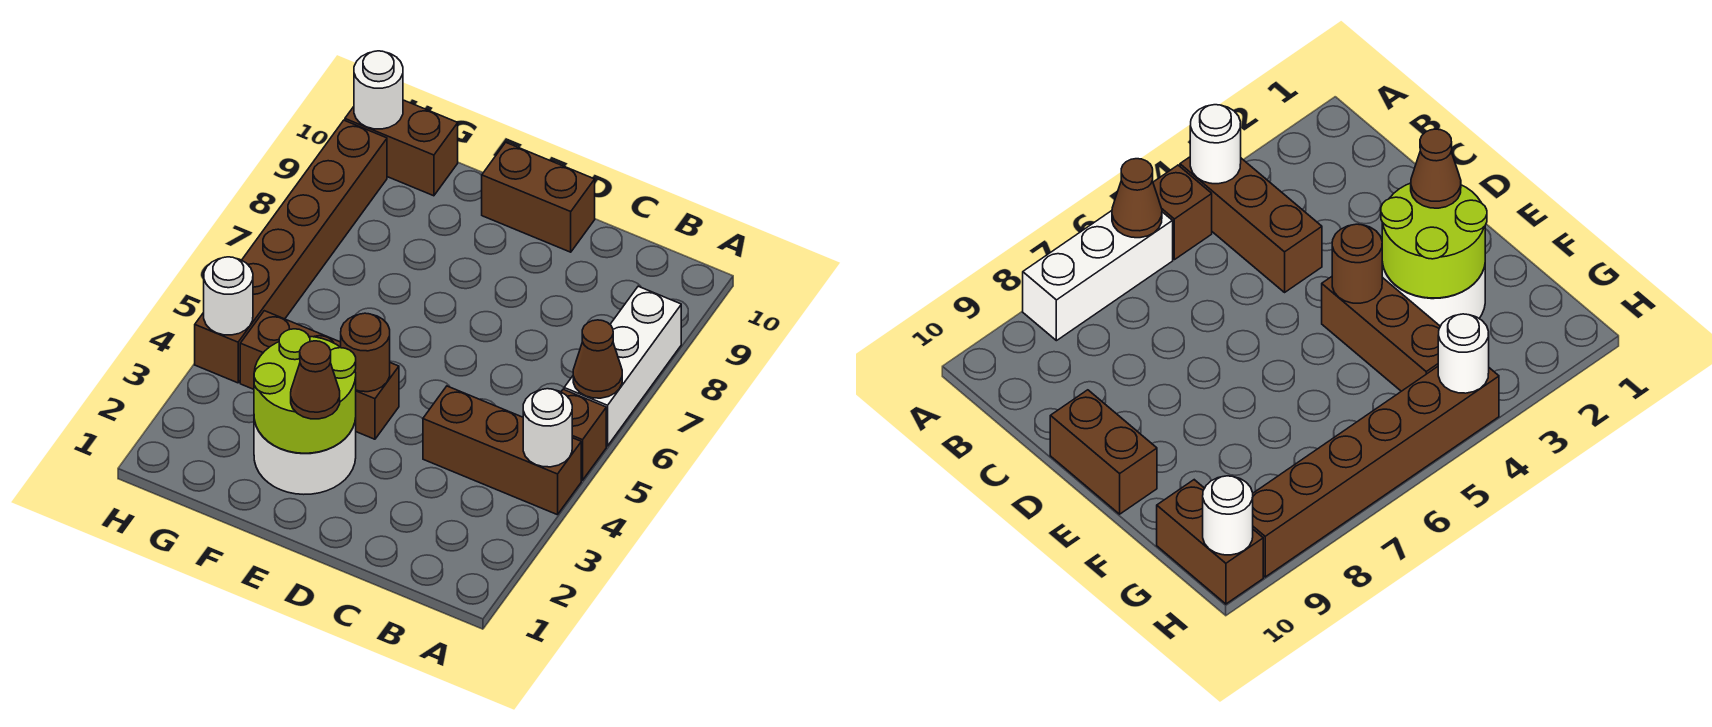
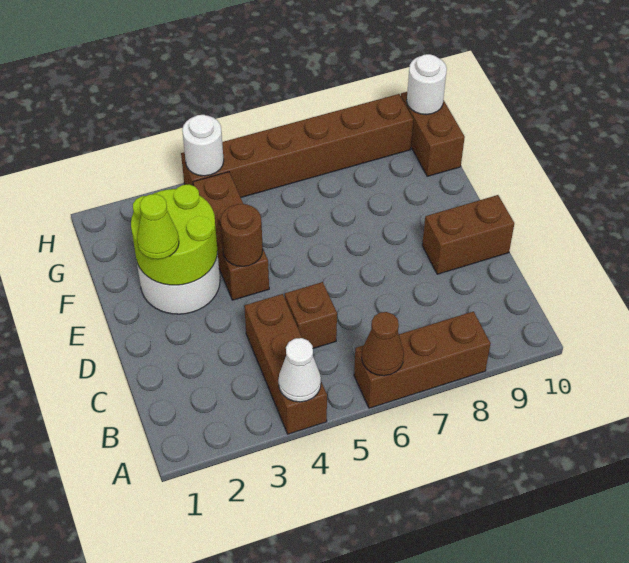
white 1x1 round brick [523,389,572,467] -> white 1x1 cone [278,338,321,402]
brown 1x1 brick [561,389,606,480] -> brown 1x1 brick moved to [284,282,337,348]
white 1x3 brick [564,286,681,446] -> brown 1x3 brick [354,311,491,408]
brown 1x2 brick [482,142,595,252] -> brown 1x2 brick turned to [422,195,514,274]
brown 1x1 cone [291,341,340,419] -> lime 1x1 cone [137,194,179,259]

